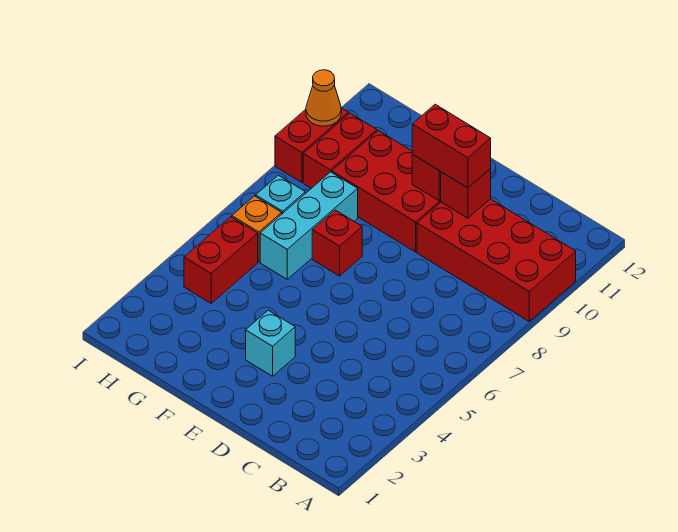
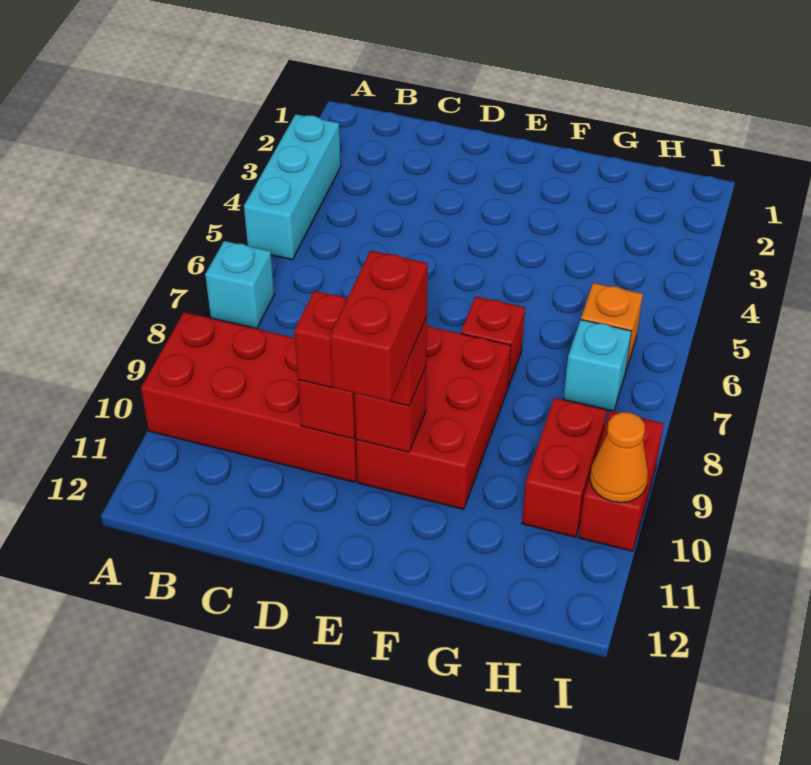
cyan 1x1 brick [246,310,295,376] -> cyan 1x1 brick moved to [205,241,274,329]
red 2x3 brick [332,131,441,252] -> red 2x3 brick turned to [356,326,511,509]
cyan 1x3 brick [260,172,358,279] -> cyan 1x3 brick moved to [244,114,341,260]
red 1x2 brick [184,217,258,303] -> red 1x2 brick moved to [330,251,428,401]

